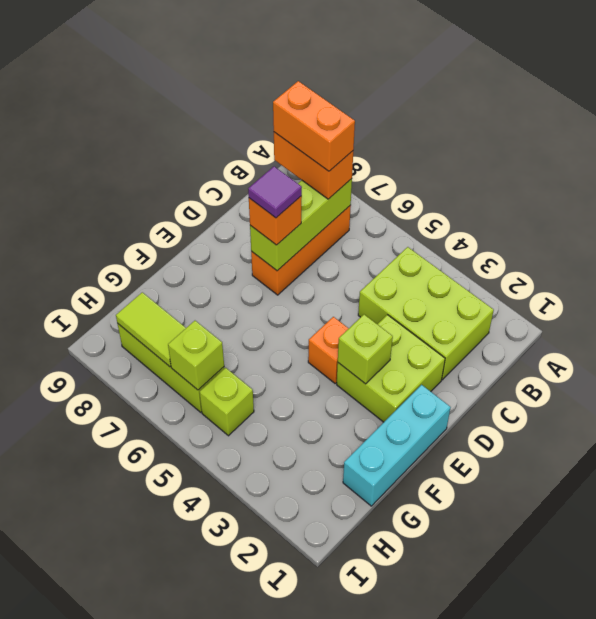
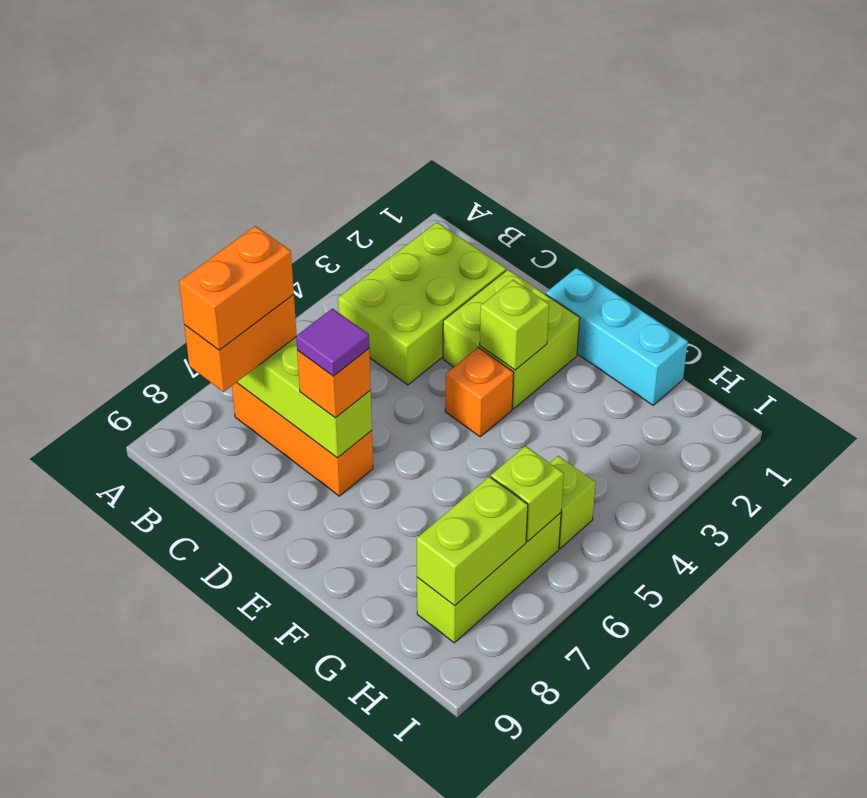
lime 1x2 tile [116,292,186,367] -> lime 1x2 brick [417,476,528,606]

